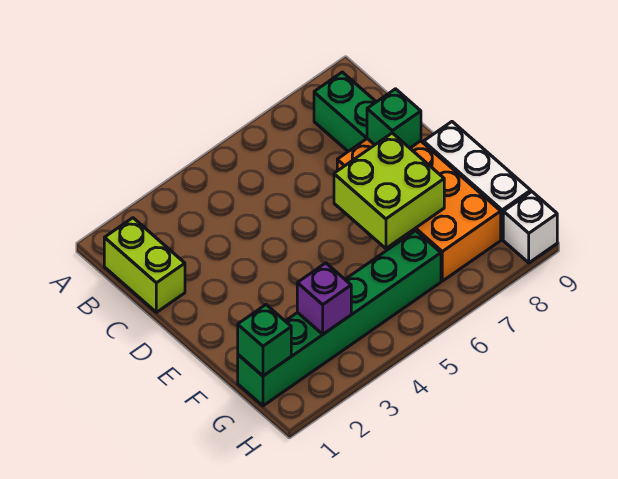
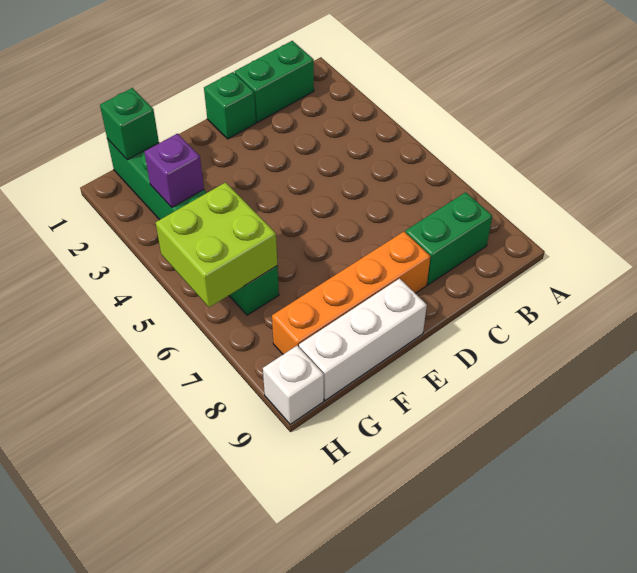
lime 1x2 brick [104,218,185,312] -> green 1x2 brick [235,41,314,122]
orange 2x4 brick [337,139,501,281] -> orange 1x4 brick [272,232,430,354]
green 1x1 brick [367,89,421,148] -> green 1x1 brick moved to [204,72,256,139]
lime 2x2 brick [334,133,444,248] -> lime 2x2 brick moved to [156,183,277,307]

